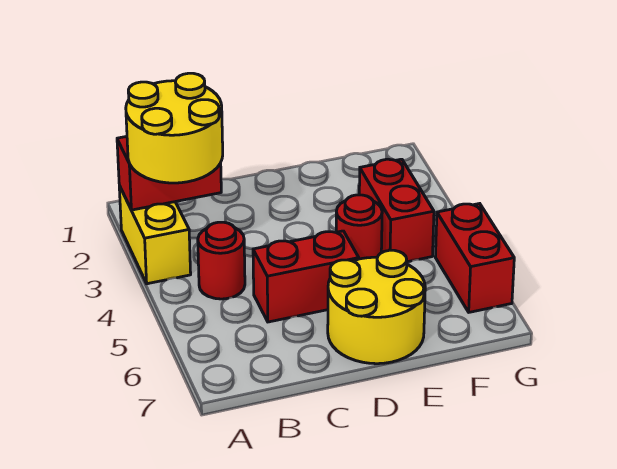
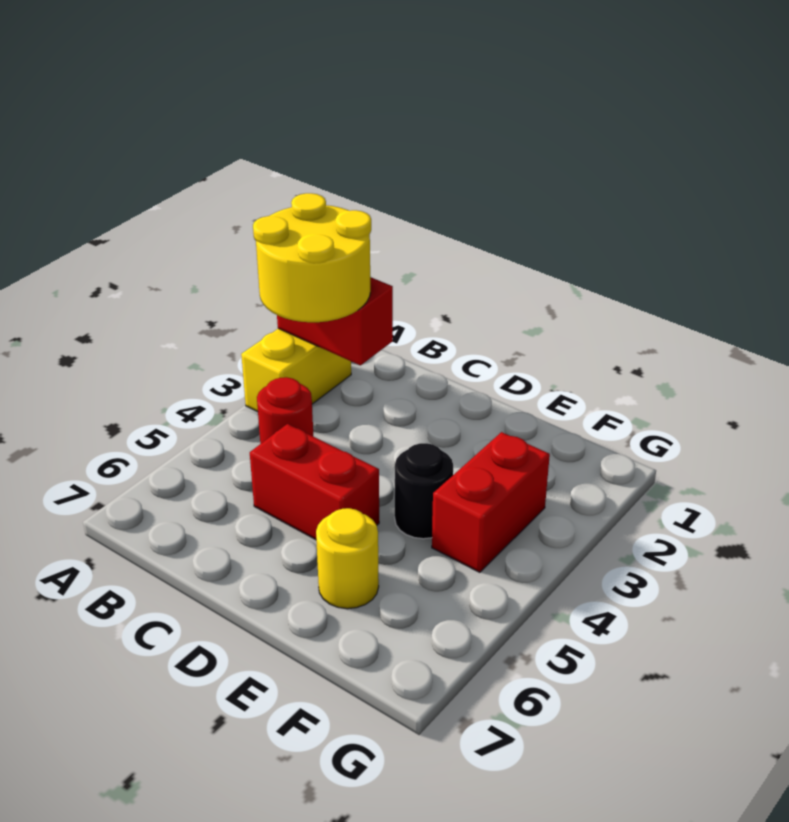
yellow 2x2 round brick [328,250,425,364] -> yellow 1x1 round brick [316,508,379,609]
red 1x1 round brick [336,195,382,259] -> black 1x1 round brick [395,443,453,539]
red 1x2 brick [435,204,514,312] -> none

